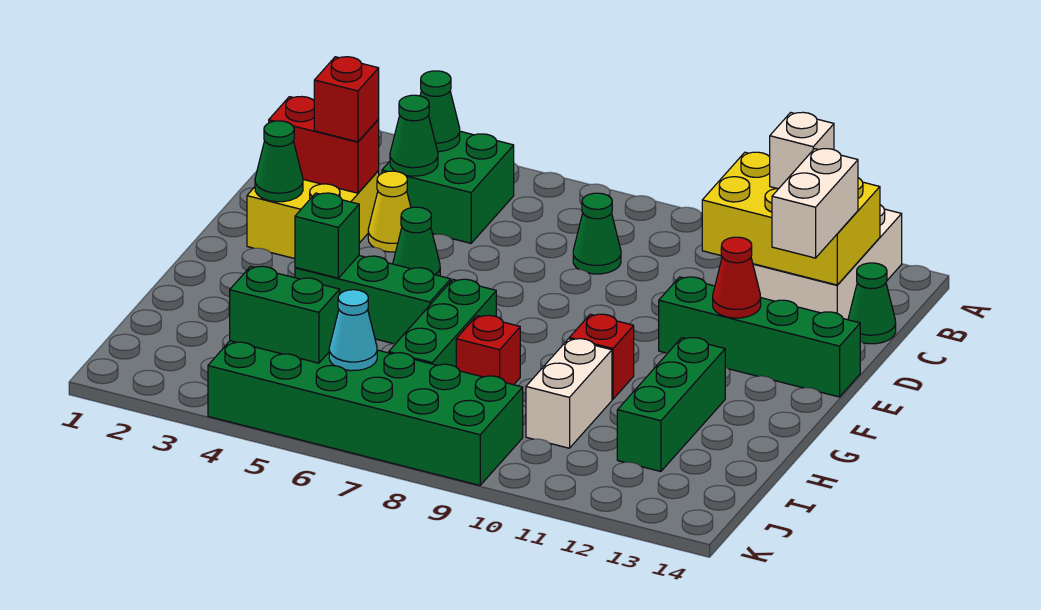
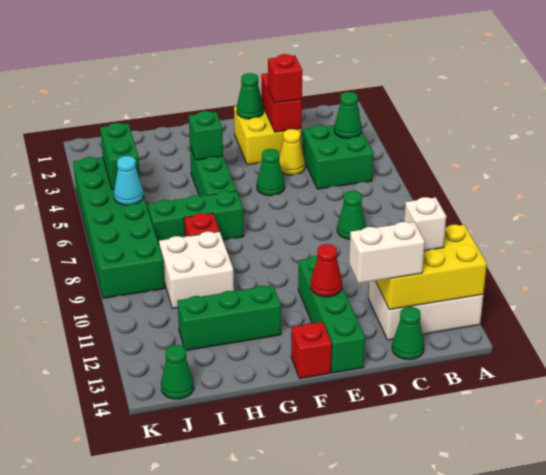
yellow 2x3 brick [702,152,880,285] -> yellow 2x3 brick turned to [376,225,487,310]
green 1x1 cone [390,95,438,176] -> green 1x1 cone moved to [161,345,194,399]
red 1x1 brick [569,314,634,399] -> red 1x1 brick moved to [291,322,332,378]
white 1x2 brick [526,339,612,448] -> white 2x2 brick [159,232,234,308]

